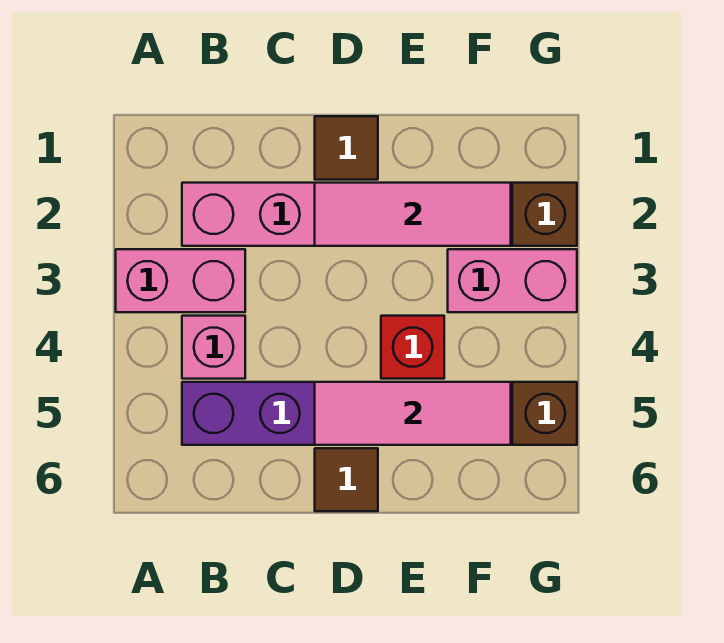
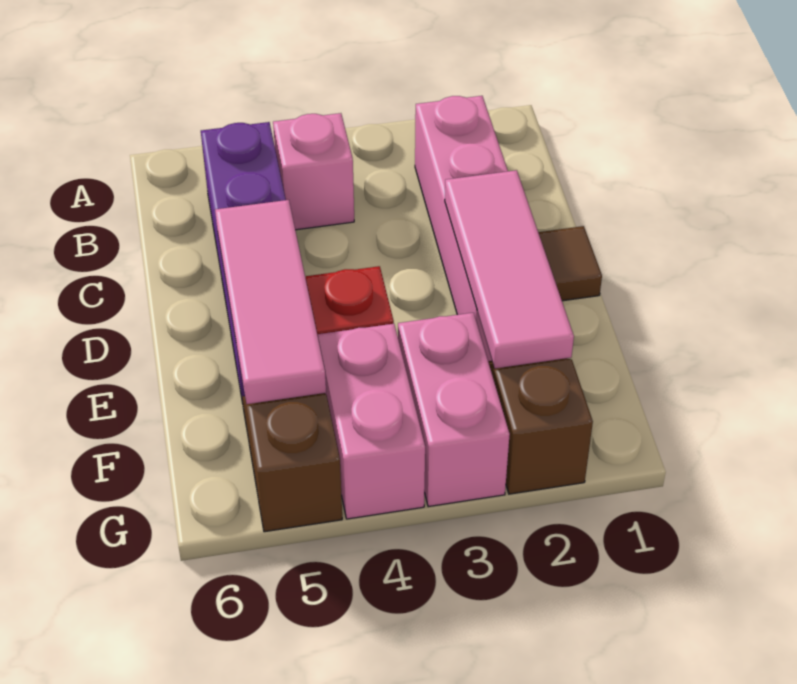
pink 1x2 brick [116,249,245,312] -> pink 1x2 brick moved to [318,324,425,519]
brown 1x1 tile [315,448,378,511] -> none

